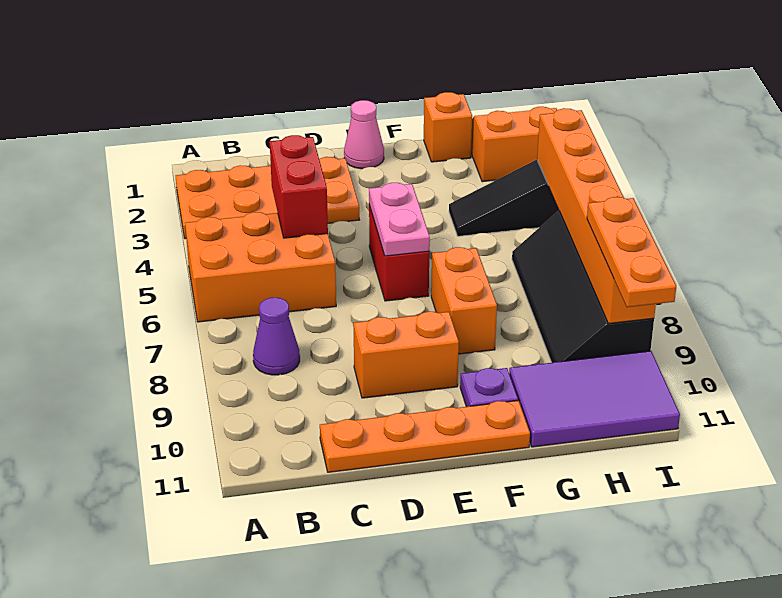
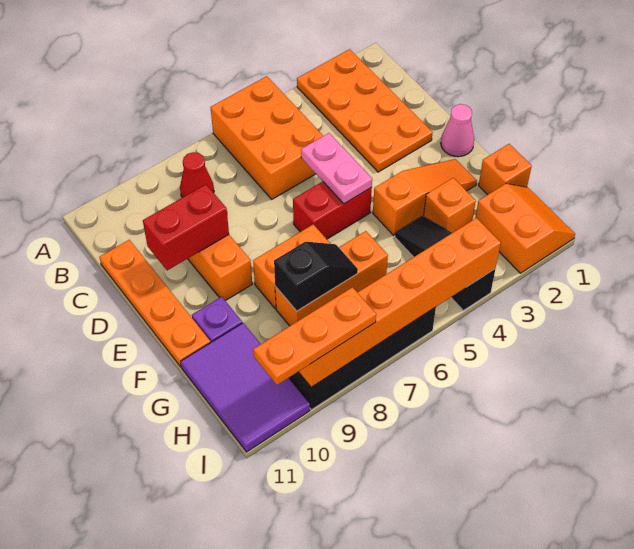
purple 1x1 cone [253,298,300,375] -> red 1x1 cone [180,152,214,198]
red 1x2 brick [270,135,328,238] -> red 1x2 brick moved to [143,184,229,270]
pink 1x2 plate [369,183,430,256] -> pink 1x2 plate turned to [301,133,372,204]
none -> orange 1x3 slope [373,159,477,236]
none -> orange 1x1 brick [424,178,476,233]
none -> orange 1x3 brick [275,231,388,326]
none -> black 1x2 slope [274,242,358,311]

